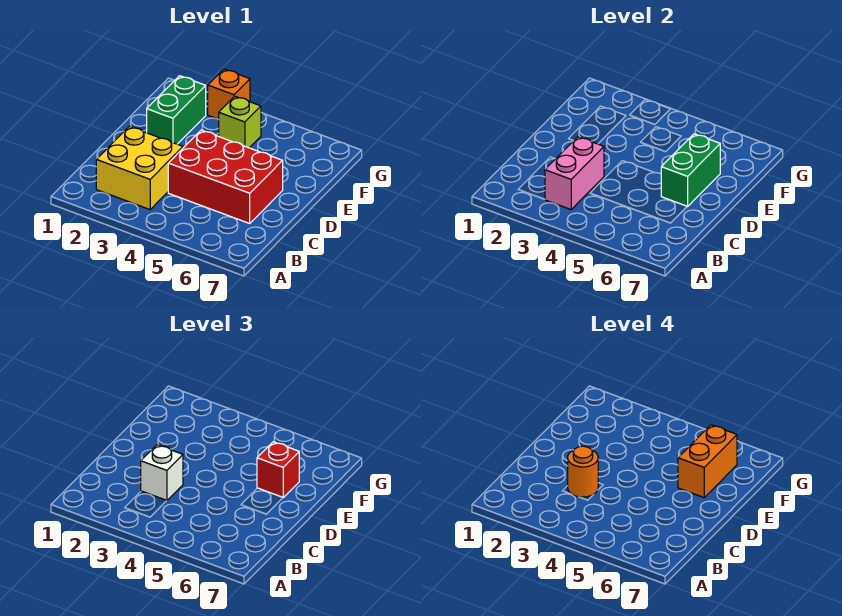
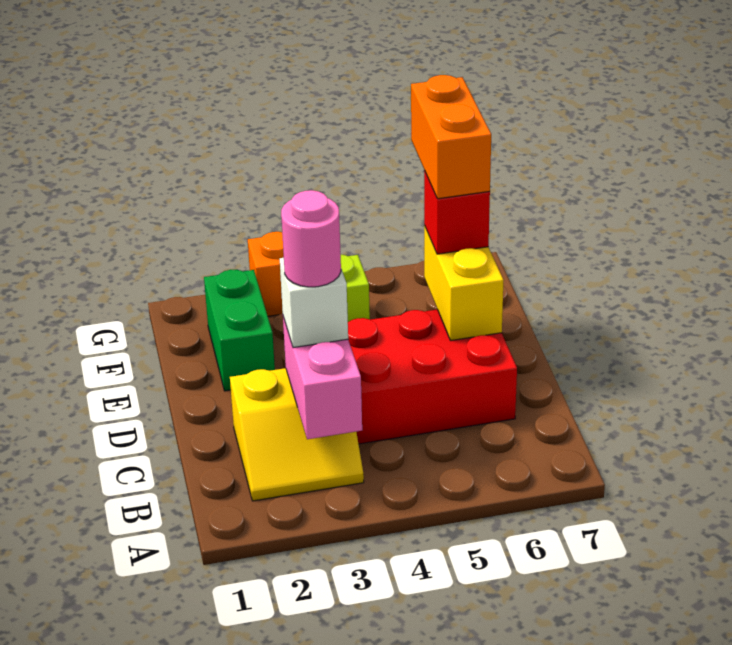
yellow 2x2 brick [96,126,183,210] -> yellow 2x2 slope [230,368,364,501]
orange 1x1 round brick [568,446,598,497] -> pink 1x1 round brick [281,190,341,287]
green 1x2 brick [661,134,720,207] -> yellow 1x2 brick [424,226,504,340]

